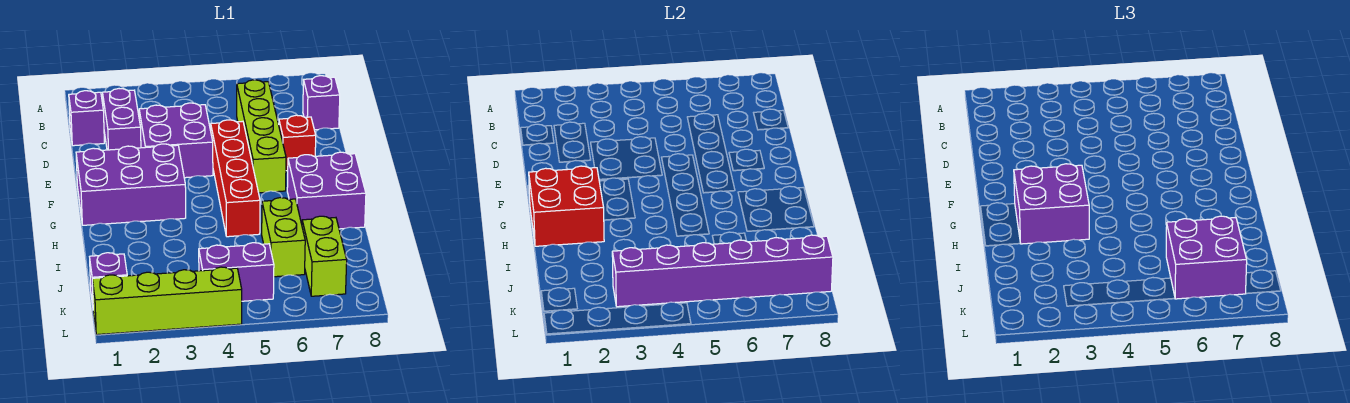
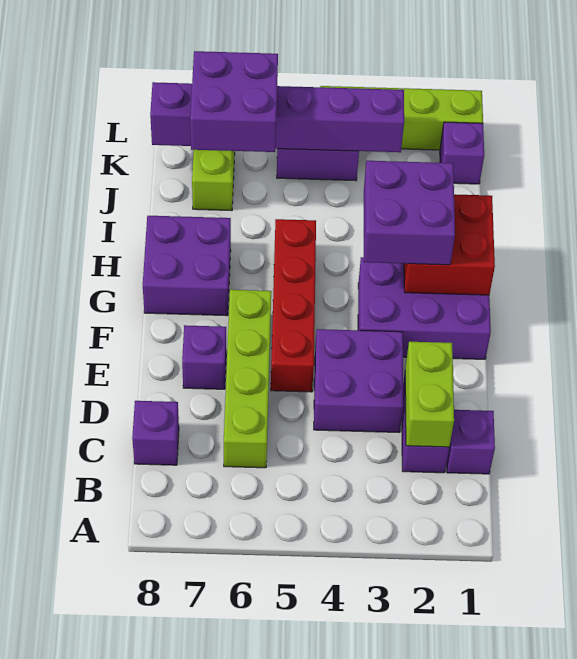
red 1x1 brick [279,115,316,171] -> purple 1x1 brick [182,325,226,389]
lime 1x2 brick [262,198,305,277] -> lime 1x2 brick moved to [405,342,454,447]

